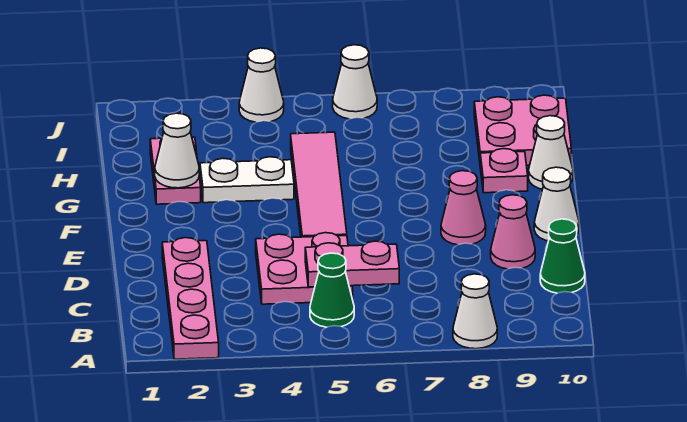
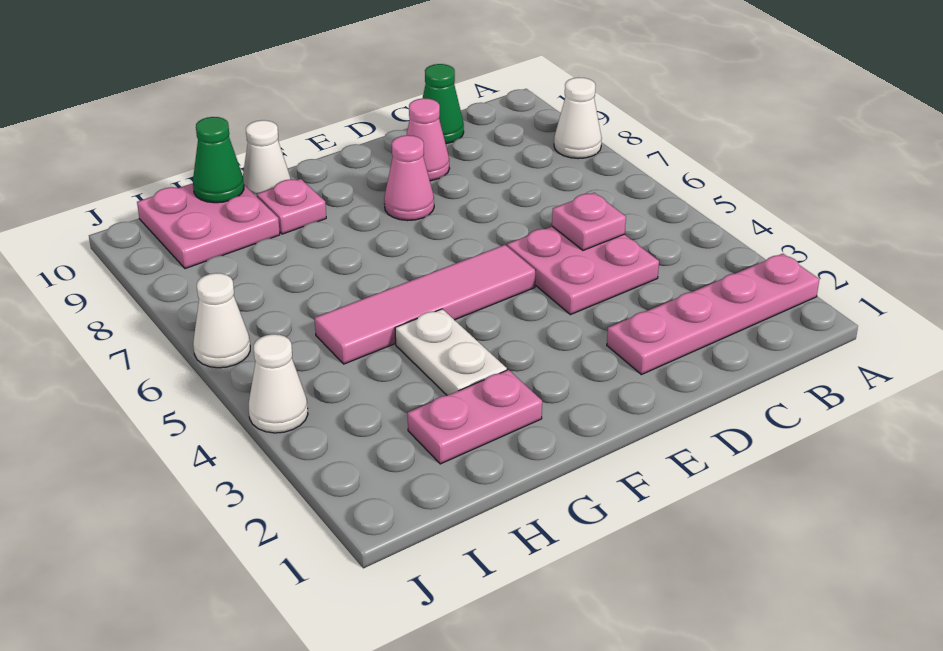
green 1x1 cone [310,253,354,327] -> green 1x1 cone moved to [193,117,244,203]
pink 1x2 plate [305,241,399,287] -> pink 1x1 plate [552,193,626,250]
white 1x1 cone [534,167,579,241] -> none
white 1x1 cone [155,113,199,188] -> none

